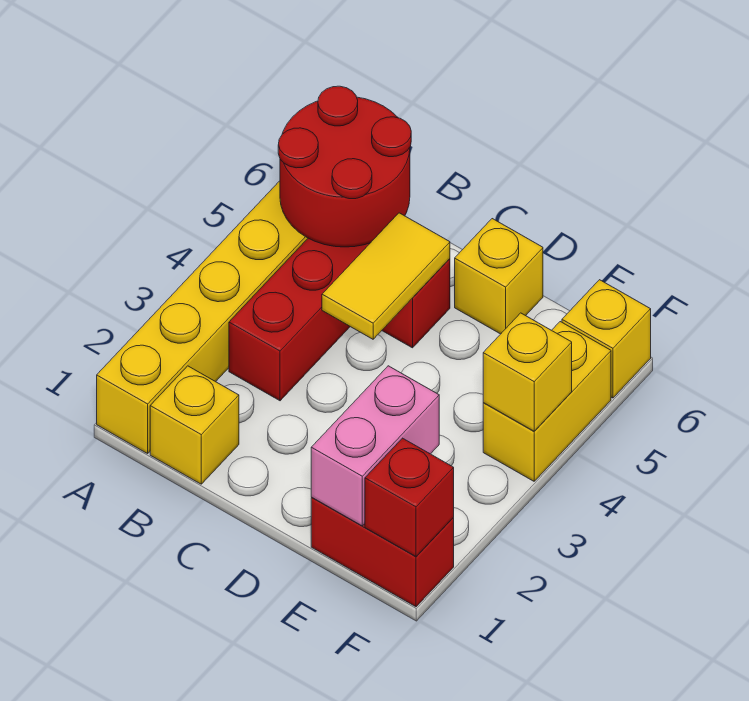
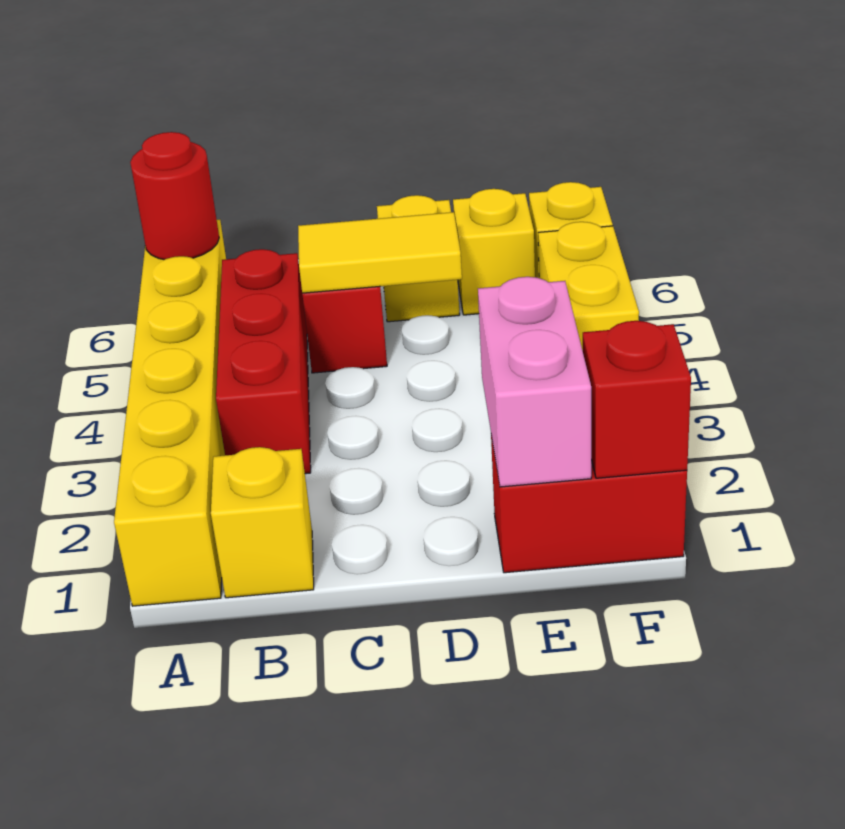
red 2x2 round brick [278,86,411,247] -> red 1x1 round brick [130,132,219,260]
yellow 1x2 tile [322,213,450,339] -> yellow 1x2 tile turned to [298,212,462,293]
yellow 1x1 brick [483,313,572,431] -> yellow 1x1 brick moved to [453,189,535,315]

